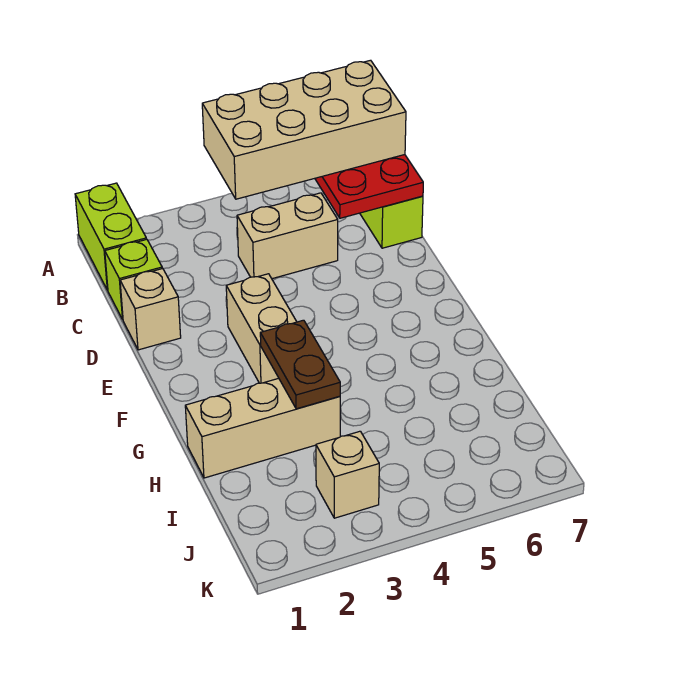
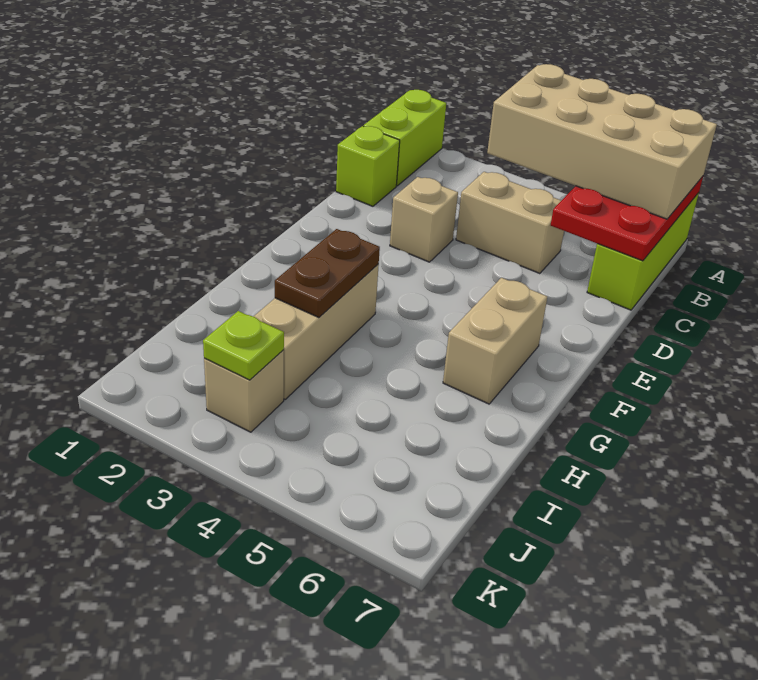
tan 1x1 brick [120,268,181,350] -> tan 1x1 brick moved to [390,177,458,262]
tan 1x2 brick [226,274,297,383] -> tan 1x2 brick moved to [443,278,547,404]
tan 1x3 brick [185,378,340,478] -> tan 1x3 brick turned to [254,265,379,399]
none -> lime 1x1 plate [203,311,284,380]

